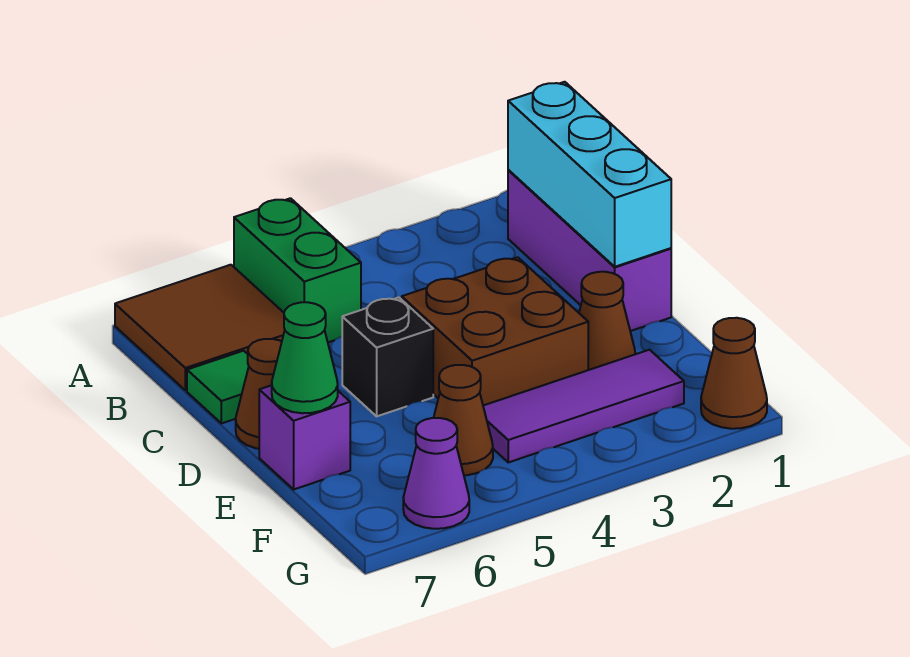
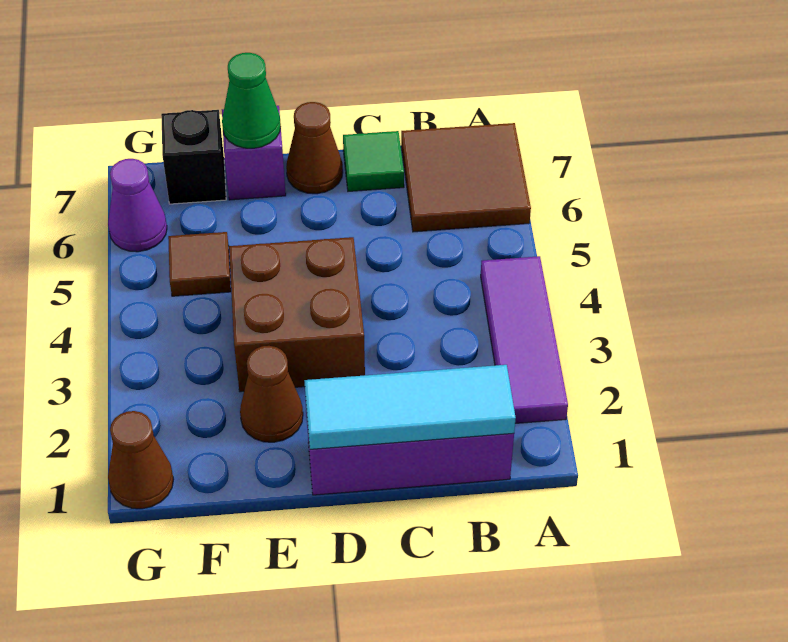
green 1x2 brick [234,198,361,342] -> none
cyan 1x3 brick [508,82,671,267] -> cyan 1x3 tile [304,365,516,449]
black 1x1 brick [342,297,433,416] -> black 1x1 brick moved to [161,110,226,204]
purple 1x3 tile [483,350,684,462] -> purple 1x3 tile moved to [481,256,568,423]
brown 1x1 cone [434,365,493,475] -> brown 1x1 tile [168,232,231,296]

